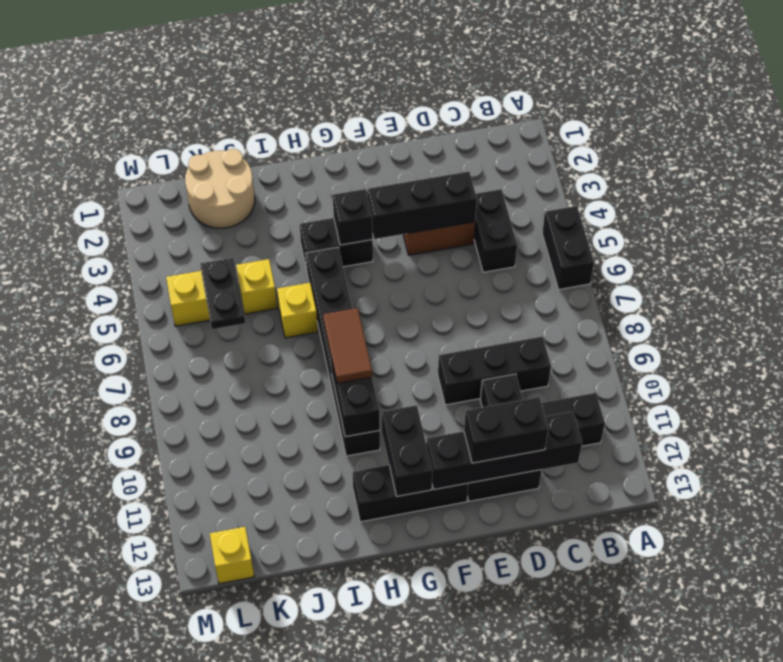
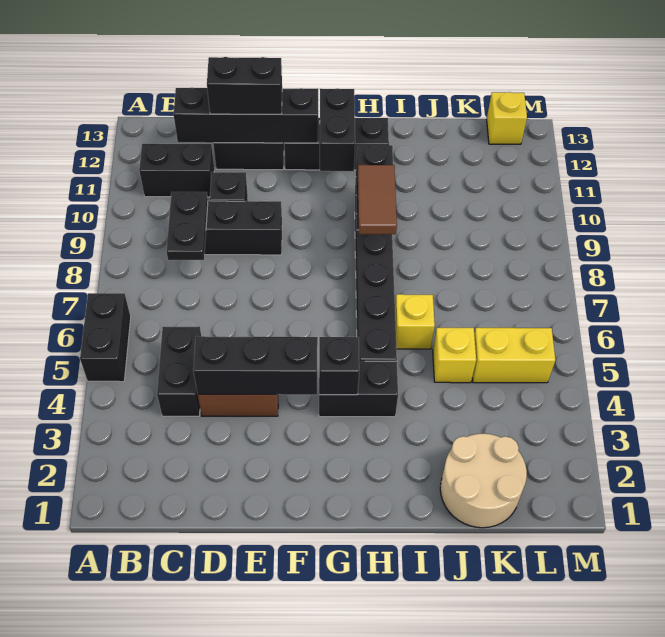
black 1x2 plate [200,258,246,329] -> black 1x2 plate moved to [166,192,208,260]

